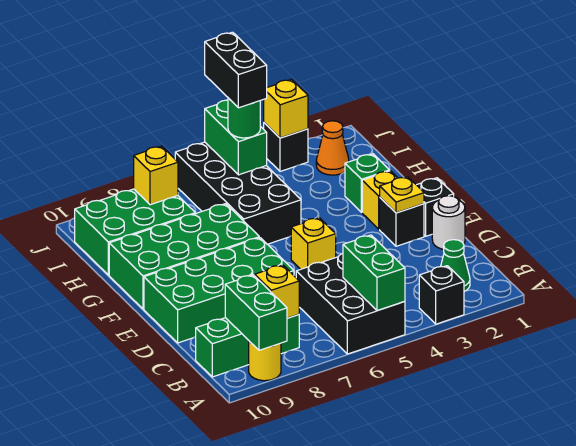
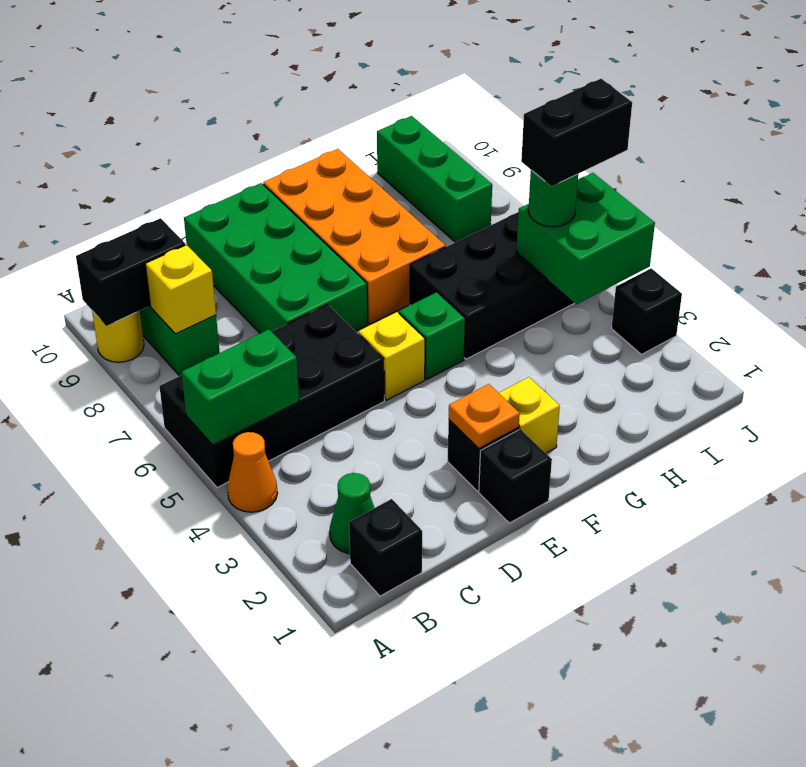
black 1x1 brick [419,266,464,324] -> black 1x1 brick moved to [349,499,422,596]
black 2x3 brick [296,253,405,354] -> black 2x4 brick [159,304,384,488]
green 1x2 brick [225,275,287,350] -> black 1x2 brick [76,218,185,326]
white 1x1 round brick [432,196,465,249] -> none
yellow 1x1 plate [380,177,424,213] -> orange 1x1 plate [449,384,520,448]
green 2x4 brick [109,204,259,309] -> orange 2x4 brick [263,149,446,324]
green 1x1 brick [345,154,390,212] -> green 1x1 brick moved to [399,292,465,379]
green 2x3 brick [75,189,196,275] -> green 1x3 brick [377,116,492,242]
orange 1x1 cone [316,121,349,175] -> orange 1x1 cone moved to [227,432,278,512]
green 1x2 brick [205,100,267,175] -> green 2x2 brick [516,173,655,304]
yellow 1x1 brick [134,146,178,205] -> none
yellow 1x1 brick [264,79,308,138] -> none

